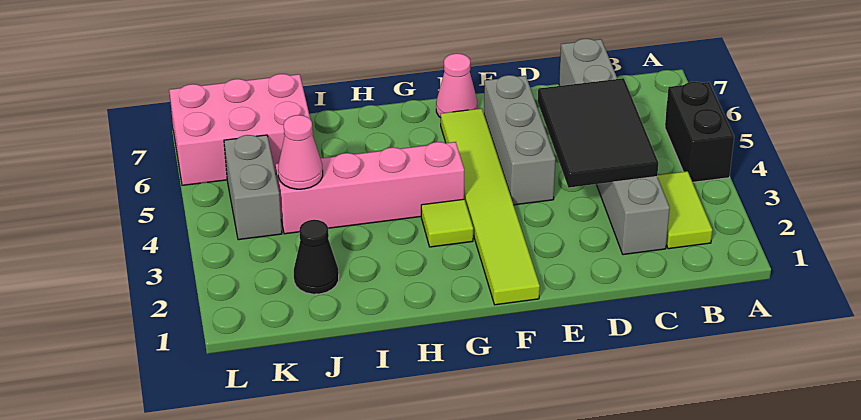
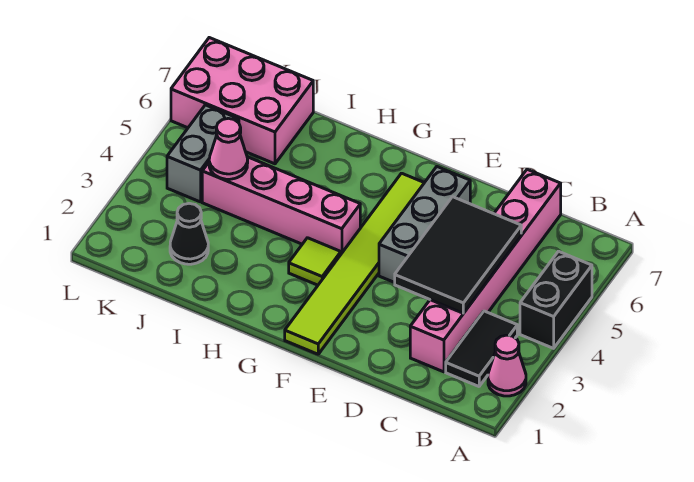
lime 1x2 tile [657,171,712,249] -> black 1x2 tile [446,311,517,386]
grey 1x6 brick [559,39,670,255] -> pink 1x6 brick [410,169,561,372]
pink 1x1 cone [436,54,477,118] -> pink 1x1 cone moved to [488,335,526,396]

